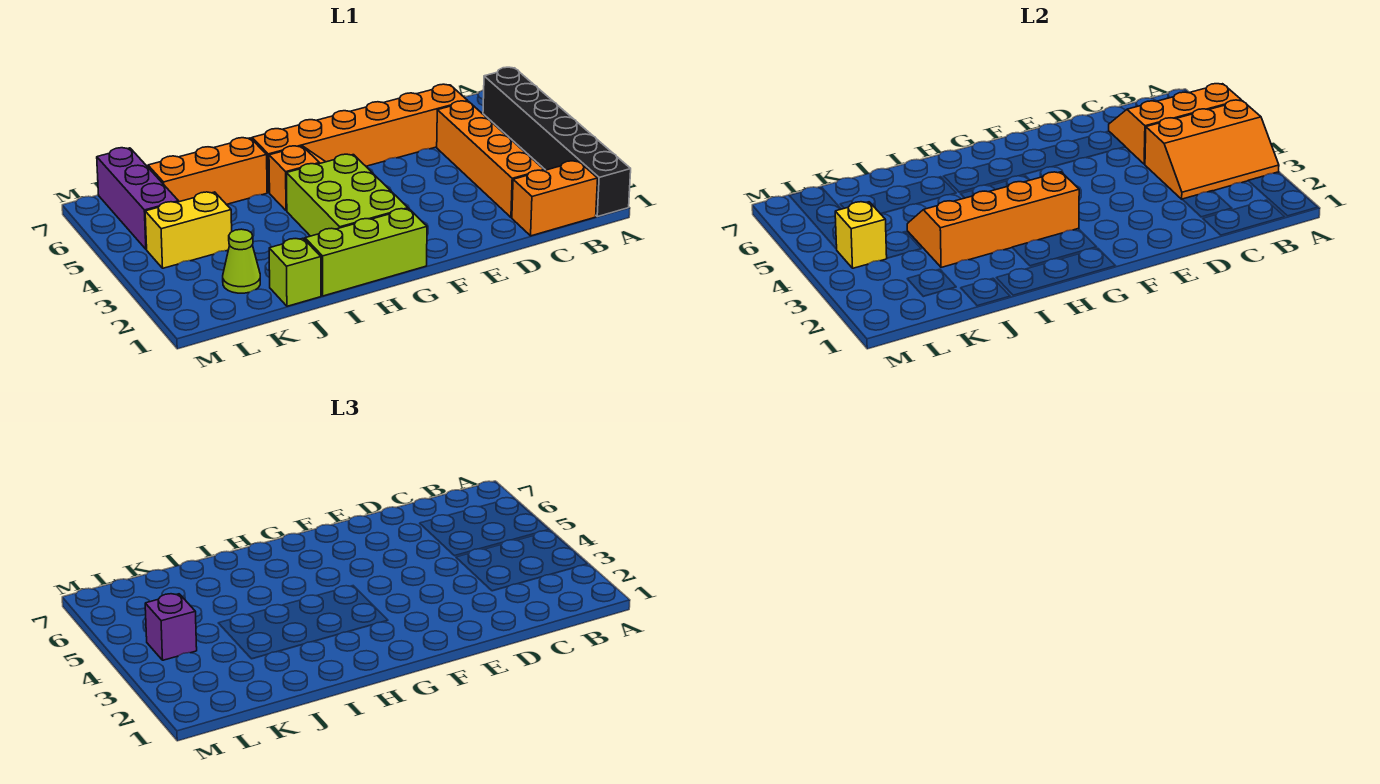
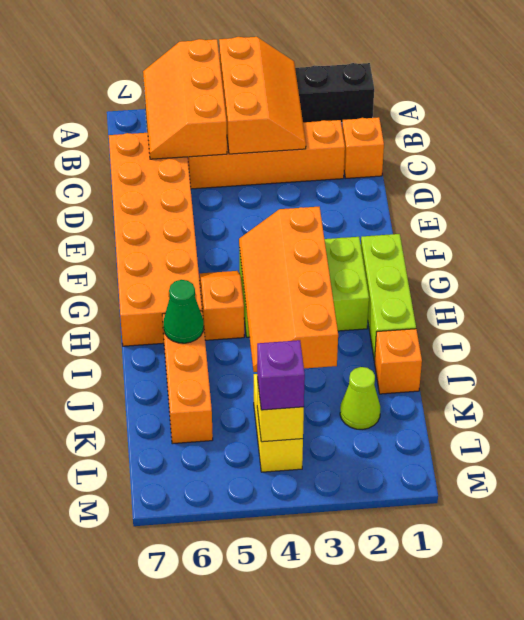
orange 1x2 brick [512,161,598,236] -> orange 1x1 brick [342,117,384,178]
orange 1x6 brick [252,84,468,193] -> orange 2x6 brick [109,133,202,346]
none -> green 1x1 cone [163,280,204,343]
lime 1x1 brick [269,238,321,306] -> orange 1x1 brick [374,329,422,394]
purple 1x3 brick [97,148,179,249] -> none

